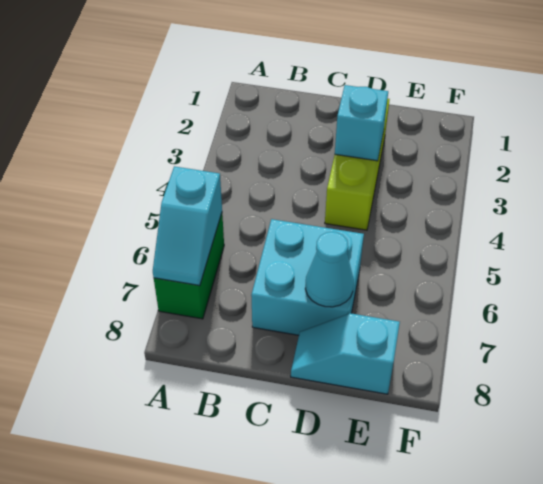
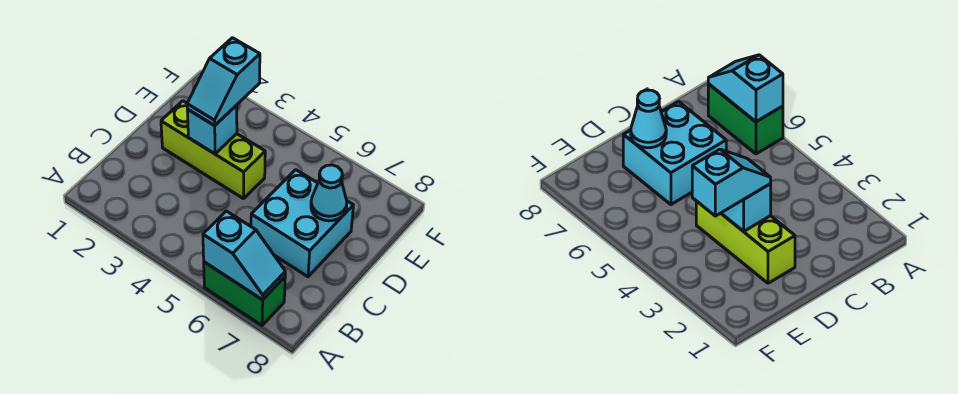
cyan 1x2 slope [291,313,400,394] -> cyan 1x2 slope moved to [187,38,260,126]

